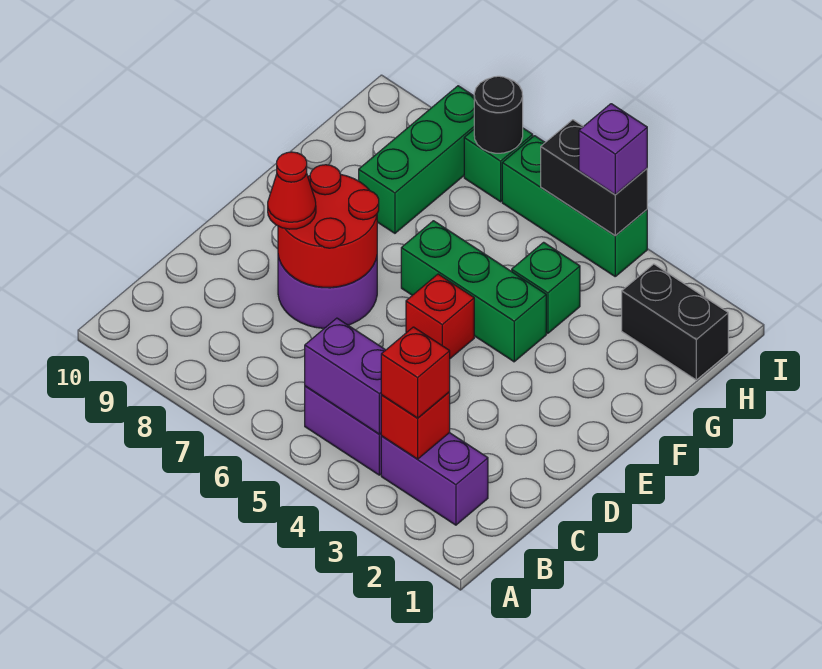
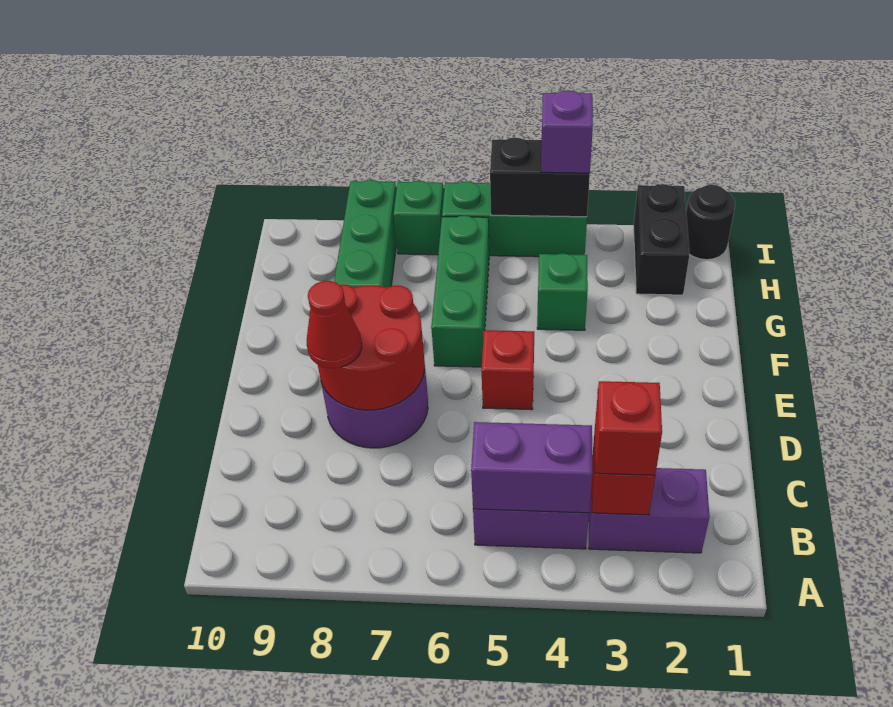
green 1x3 brick [401,221,546,362] -> green 1x3 brick turned to [431,216,489,367]
black 1x2 brick [622,264,728,380] -> black 1x2 brick turned to [634,184,690,295]
black 1x1 round brick [474,76,523,153] -> black 1x1 round brick moved to [686,185,735,260]

